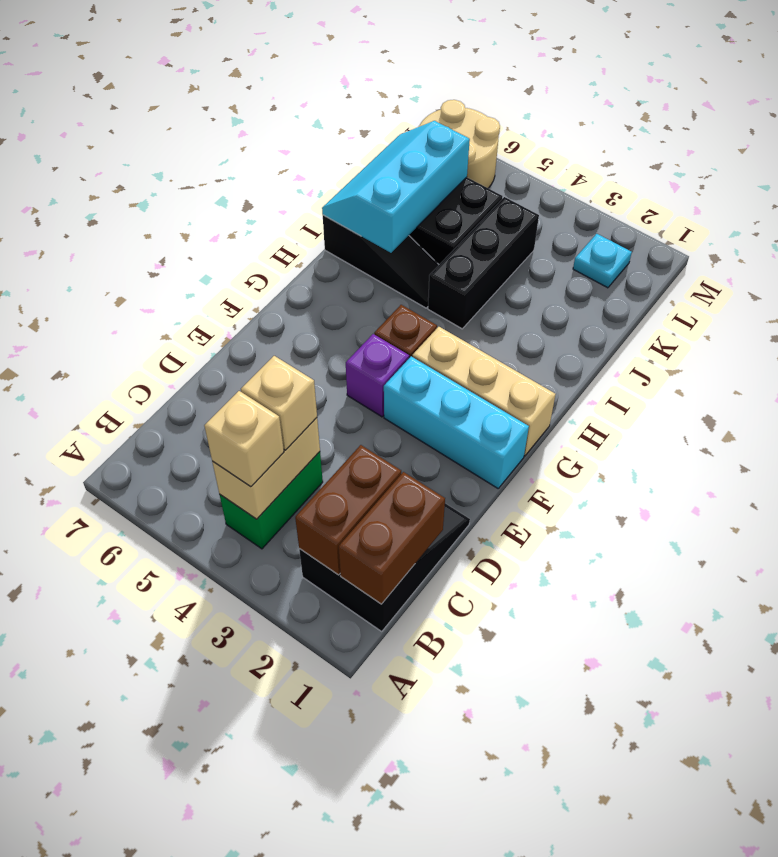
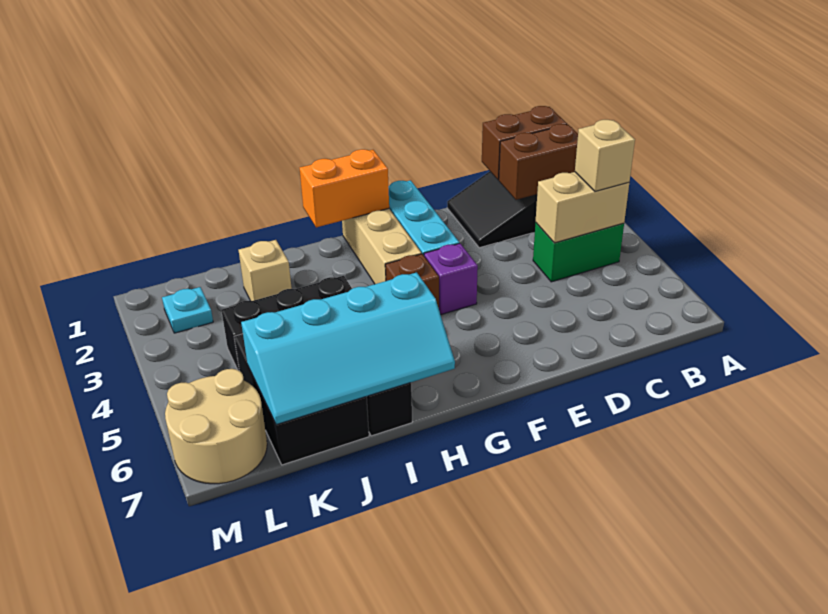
tan 1x1 brick [241,356,317,450] -> tan 1x1 brick moved to [238,240,292,301]
none -> orange 1x2 brick [300,149,389,227]
cyan 2x3 slope [322,121,470,253] -> cyan 2x4 slope [241,272,455,425]

